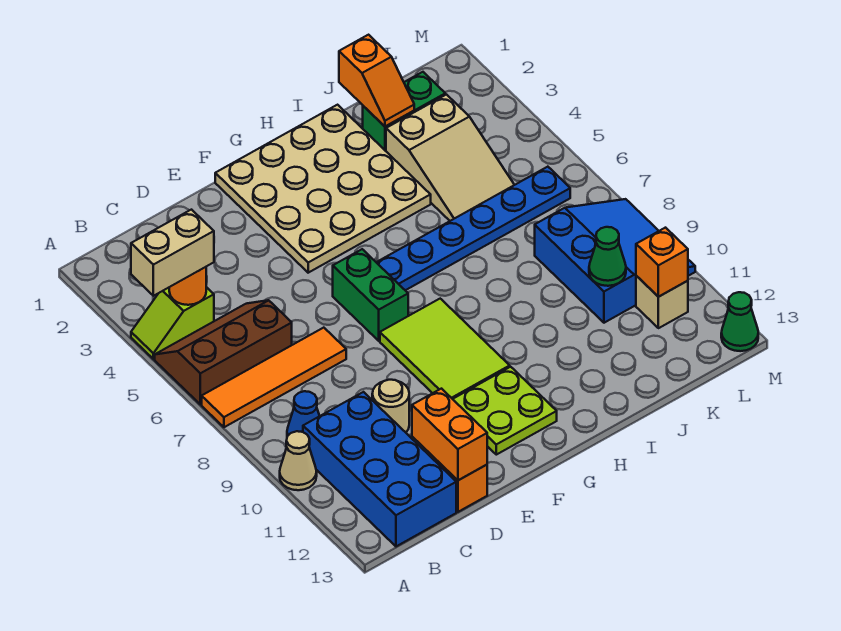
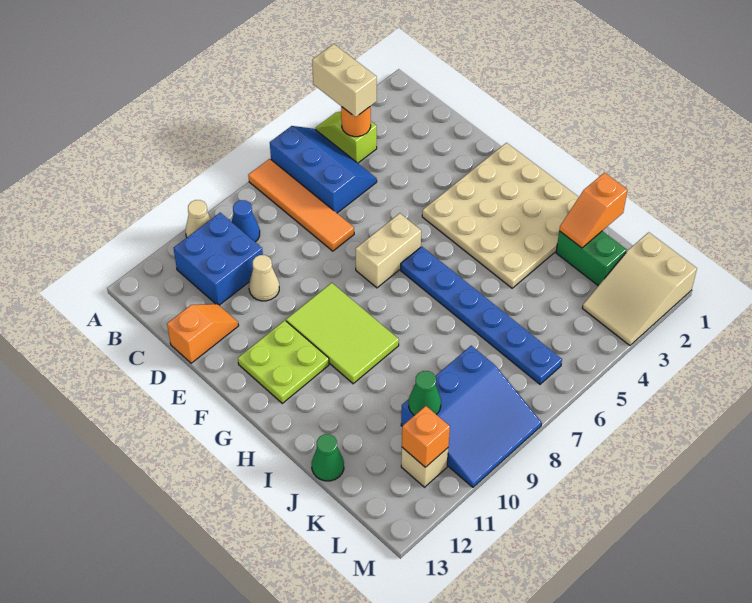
brown 2x3 slope [155,300,292,405] -> blue 2x3 slope [270,126,377,213]
blue 2x4 brick [303,392,456,546] -> blue 2x2 brick [174,213,263,305]
tan 1x1 round brick [372,380,409,432] -> tan 1x1 cone [249,255,279,301]
orange 1x2 brick [412,389,487,480] -> none
green 1x2 brick [333,249,408,341] -> tan 1x2 brick [355,213,421,288]
lime 2x3 tile [380,299,510,399] -> lime 2x3 tile turned to [286,283,399,384]
tan 2x3 slope [386,95,514,221] -> tan 2x3 slope moved to [582,232,697,345]
green 1x1 cone [721,292,758,351] -> green 1x1 cone moved to [312,434,344,481]

